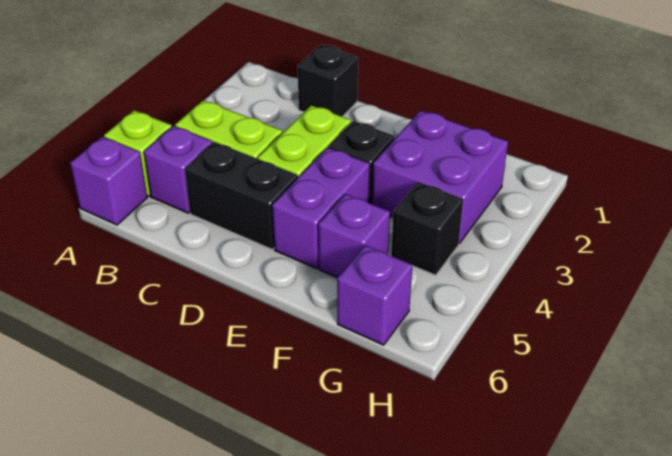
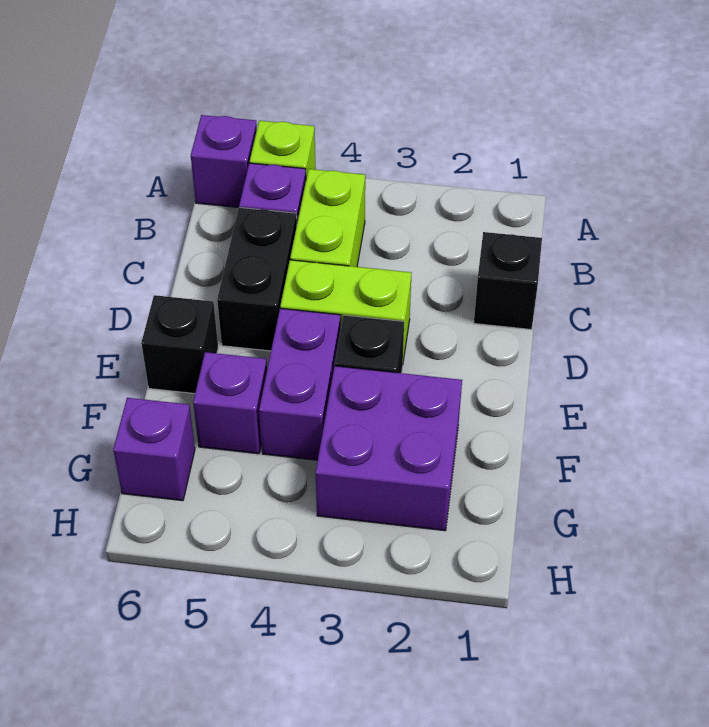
purple 1x2 brick [272,148,370,269] -> purple 1x2 brick turned to [259,308,340,460]
black 1x1 brick [391,182,463,275] -> black 1x1 brick moved to [141,295,218,394]

